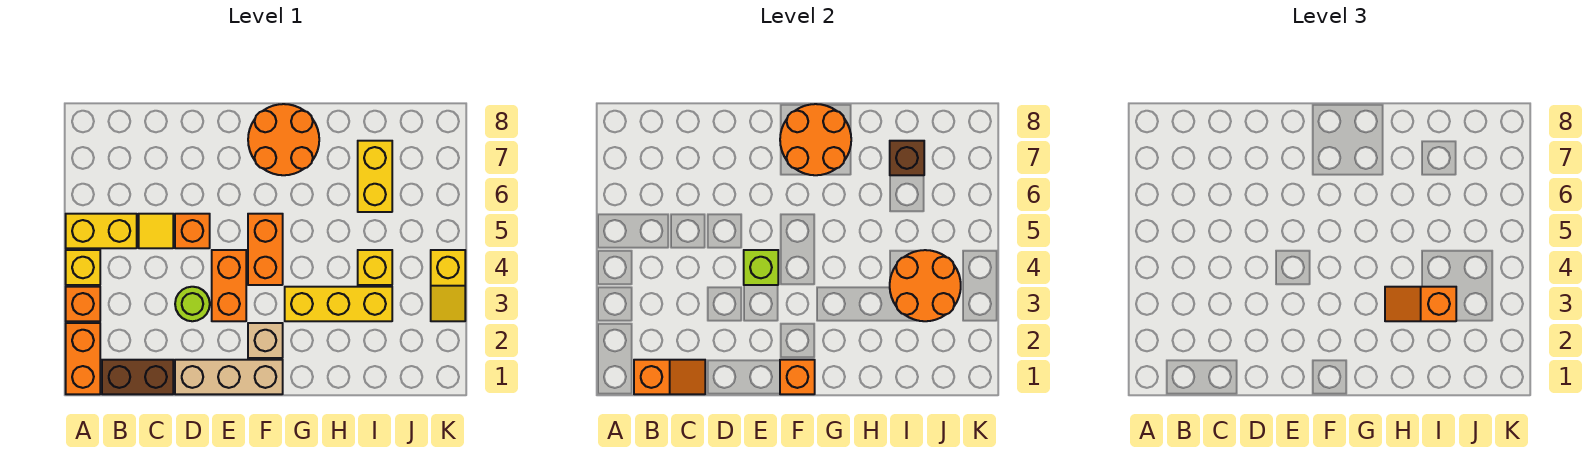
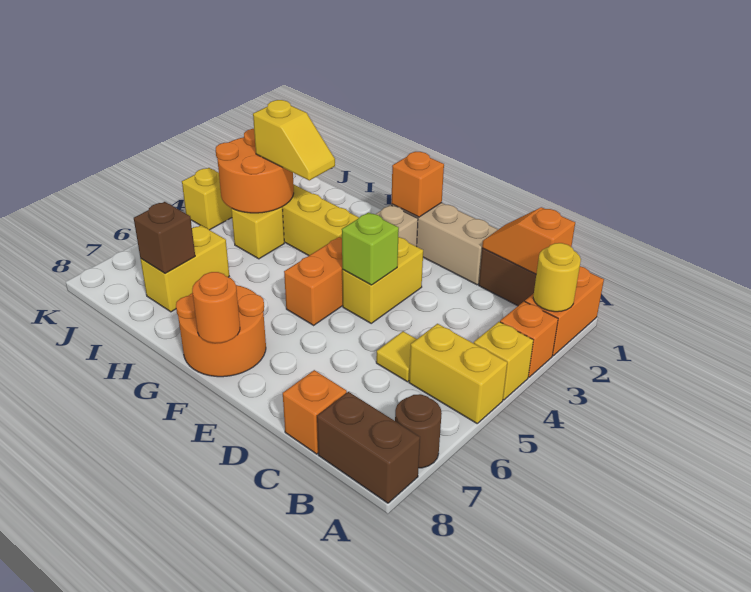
none -> yellow 1x1 round brick [533,243,581,312]
none -> brown 1x1 round brick [395,394,442,468]
none -> brown 1x2 brick [317,392,420,503]
lime 1x1 round brick [175,287,210,321] -> none
orange 1x1 brick [175,214,210,248] -> orange 1x1 brick moved to [283,370,347,454]
orange 1x2 brick [212,250,246,321] -> yellow 1x2 brick [342,237,423,323]
orange 2x2 round brick [780,104,851,175] -> orange 1x1 round brick [192,272,240,343]
orange 1x2 slope [1385,287,1456,321] -> yellow 1x2 slope [253,100,335,180]

